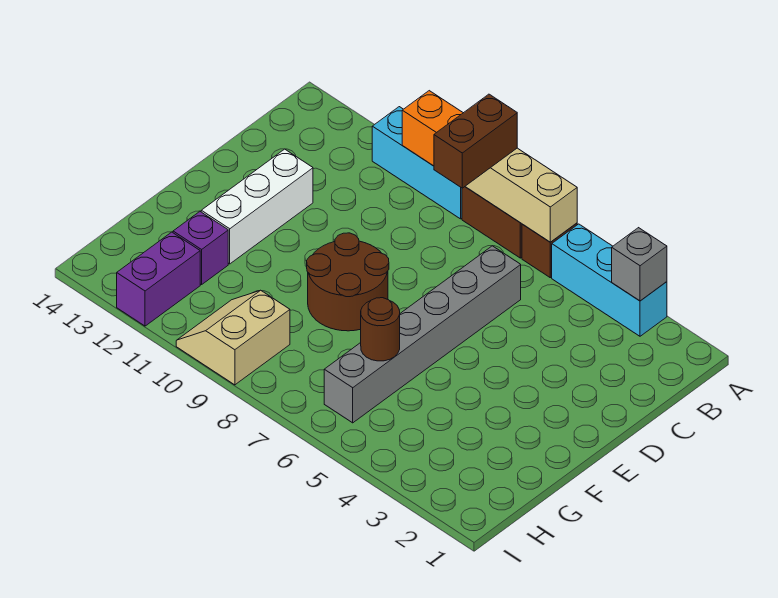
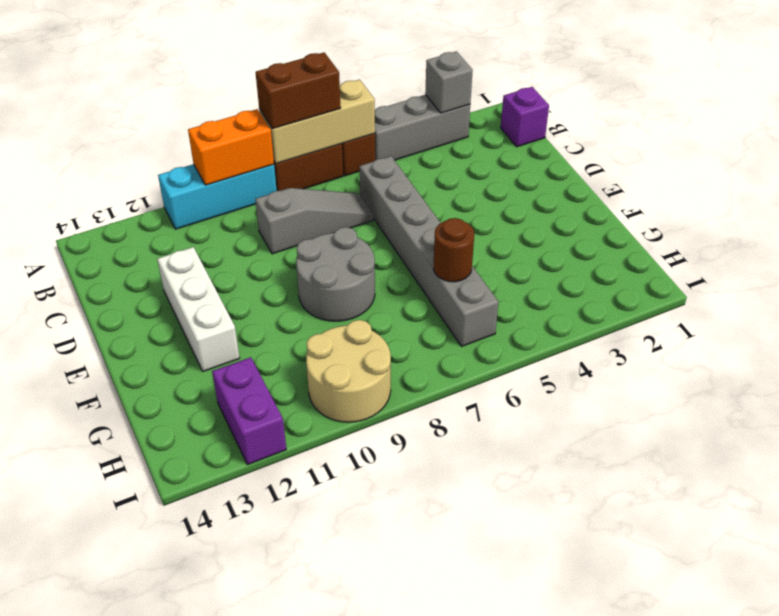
cyan 1x3 brick [552,224,667,336] -> grey 1x3 brick [375,95,470,160]
brown 1x2 brick [434,94,517,188] -> brown 1x2 brick turned to [255,52,341,129]
none -> grey 1x3 slope [255,188,373,254]
brown 2x2 round brick [307,233,389,331] -> grey 2x2 round brick [296,227,375,321]
purple 1x1 brick [173,212,228,285] -> purple 1x1 brick moved to [501,87,549,147]
tan 2x2 slope [176,290,290,385] -> tan 2x2 round brick [306,320,391,422]

